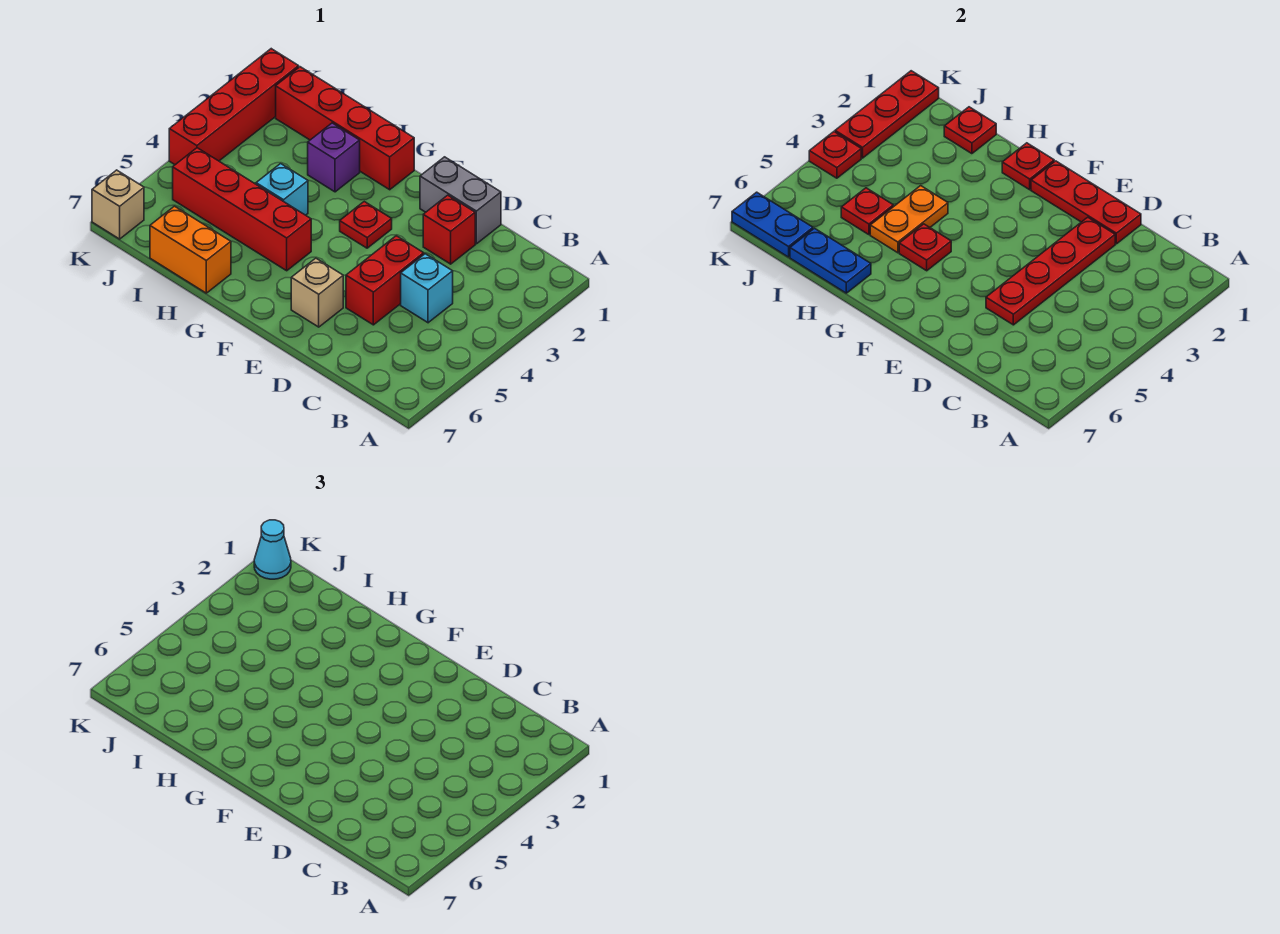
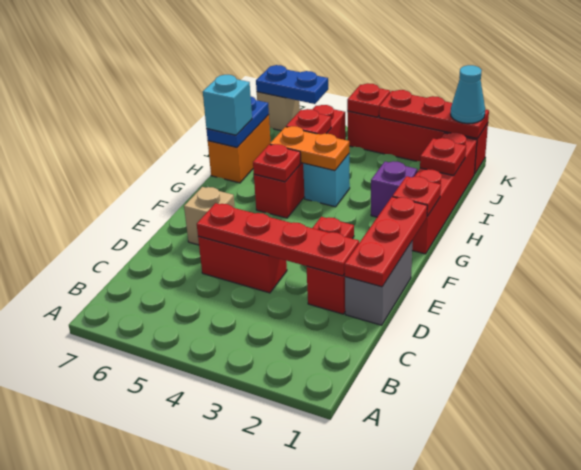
cyan 1x1 brick [401,254,453,323] -> cyan 1x1 brick moved to [203,75,252,135]
blue 1x2 plate [732,192,813,257] -> blue 1x2 plate turned to [256,65,328,104]

